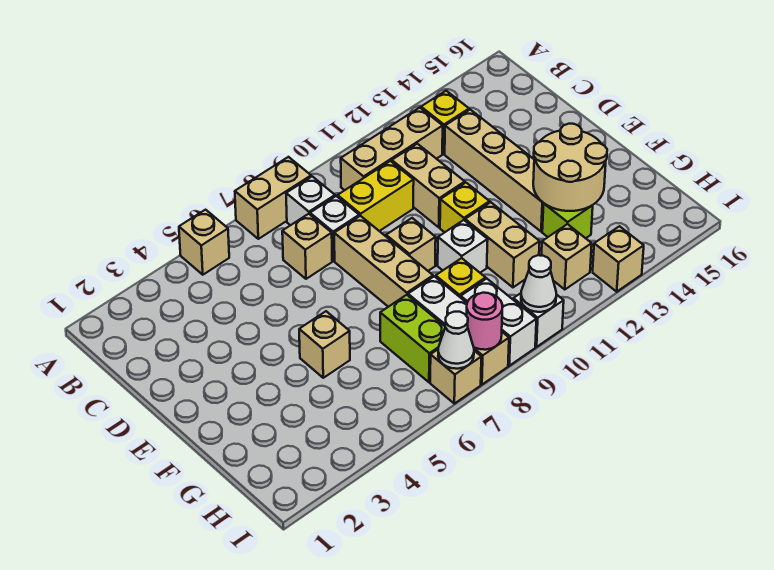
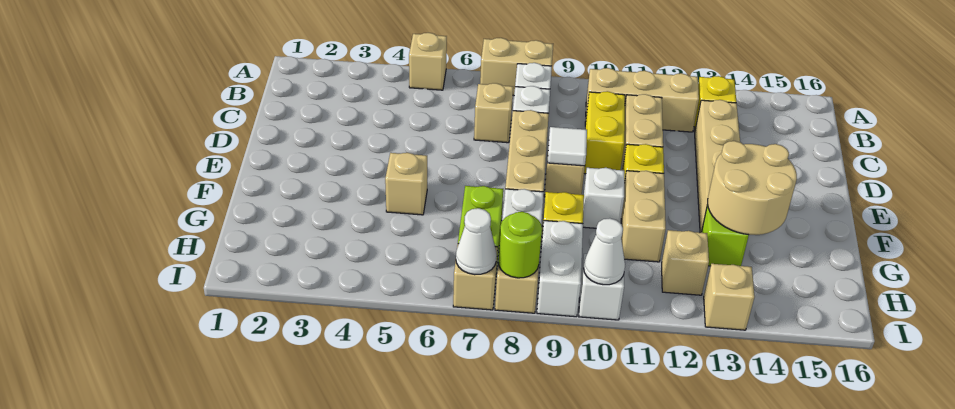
yellow 1x2 brick [338,161,414,231] -> yellow 1x2 brick turned to [584,91,625,174]
none -> white 1x1 tile [547,127,587,166]
pink 1x1 round brick [466,293,503,350] -> lime 1x1 round brick [498,212,542,278]

